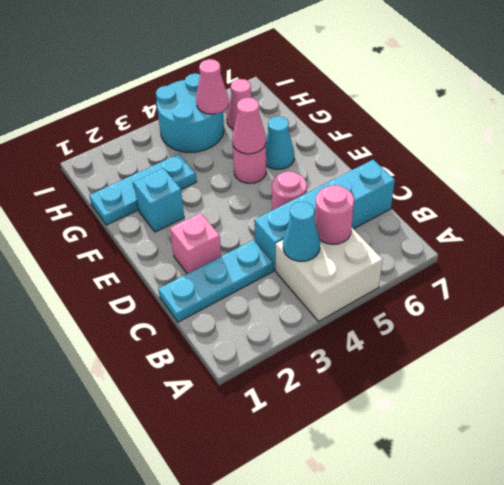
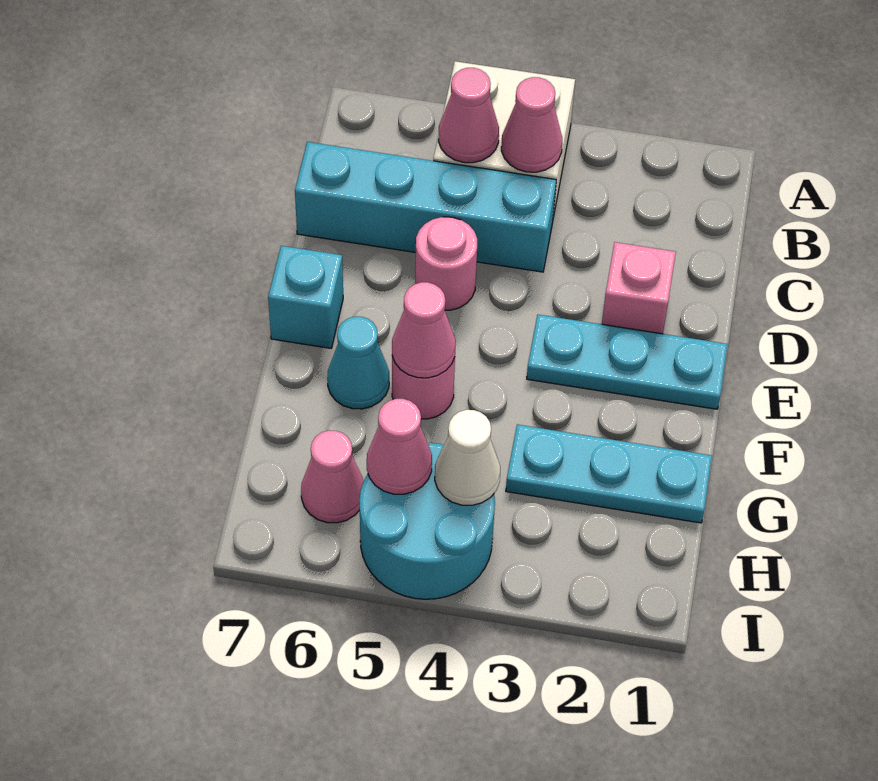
cyan 1x1 cone [283,202,320,262] -> pink 1x1 cone [501,77,562,172]
pink 1x1 round brick [315,185,354,244] -> pink 1x1 cone [439,68,499,163]
cyan 1x3 plate [158,240,273,322] -> cyan 1x3 plate moved to [527,315,728,409]
cyan 1x1 brick [134,168,184,232] -> cyan 1x1 brick moved to [268,246,343,348]
none -> white 1x1 cone [435,410,500,505]

